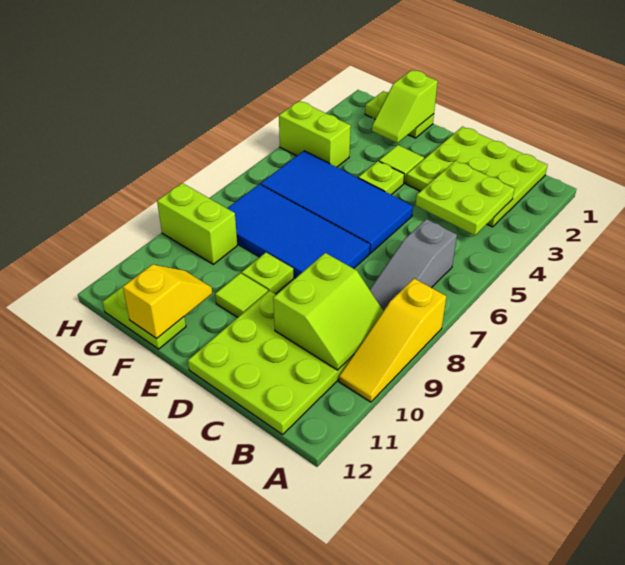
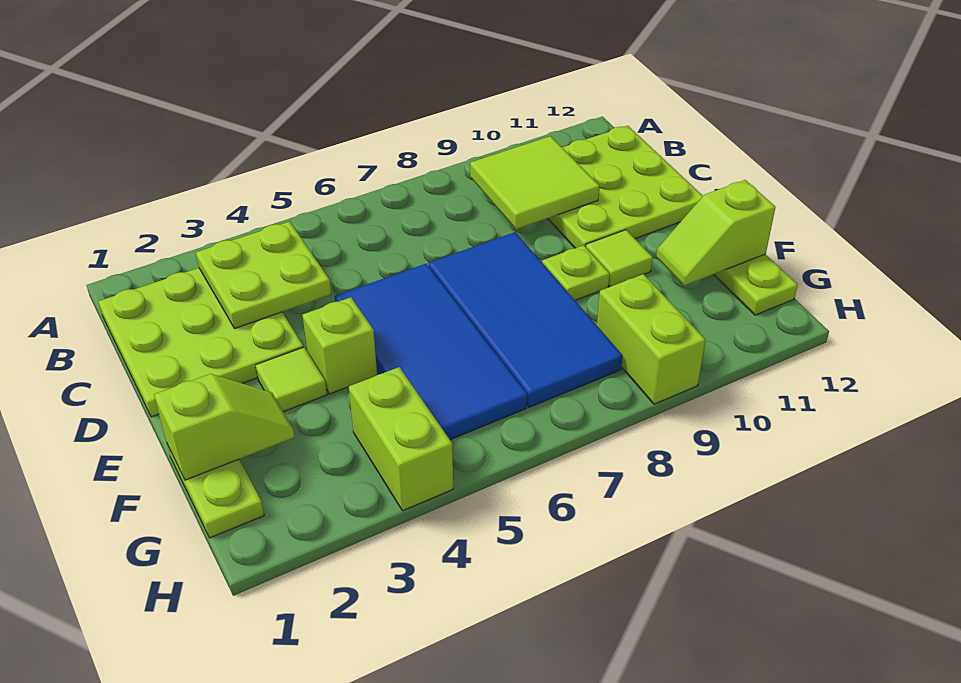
yellow 1x3 slope [339,279,446,402] -> none
grey 1x3 slope [370,219,457,311] -> none
lime 2x2 slope [273,253,383,370] -> lime 2x2 tile [470,136,599,229]
lime 1x1 plate [358,161,404,195] -> lime 1x1 brick [303,297,377,394]
yellow 1x2 slope [123,264,212,338] -> lime 1x2 slope [656,180,775,286]

